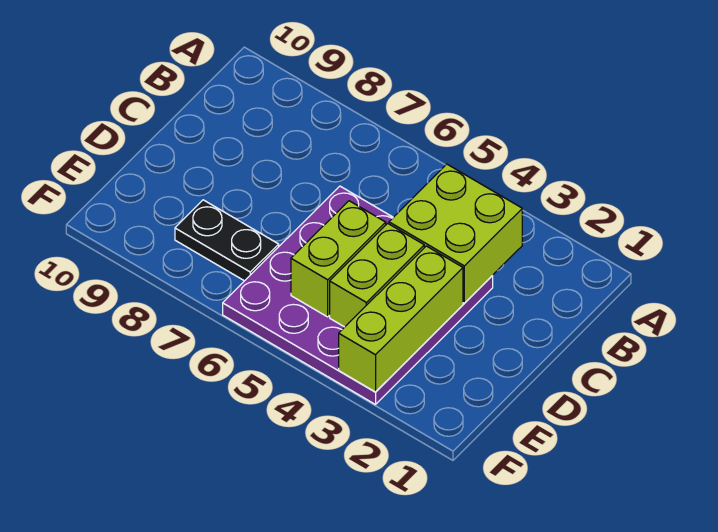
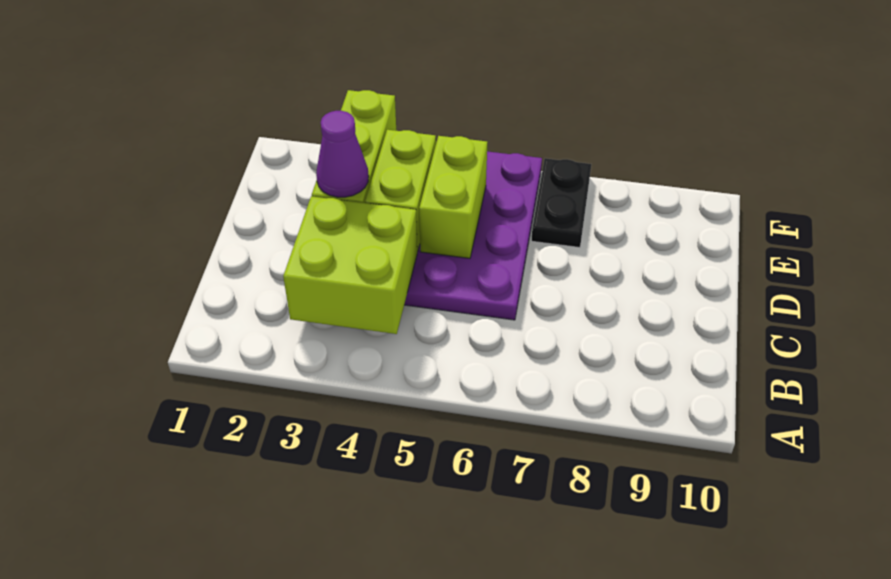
none -> purple 1x1 cone [316,111,369,197]
black 1x2 plate [175,200,279,281] -> black 1x2 plate turned to [531,158,591,247]

